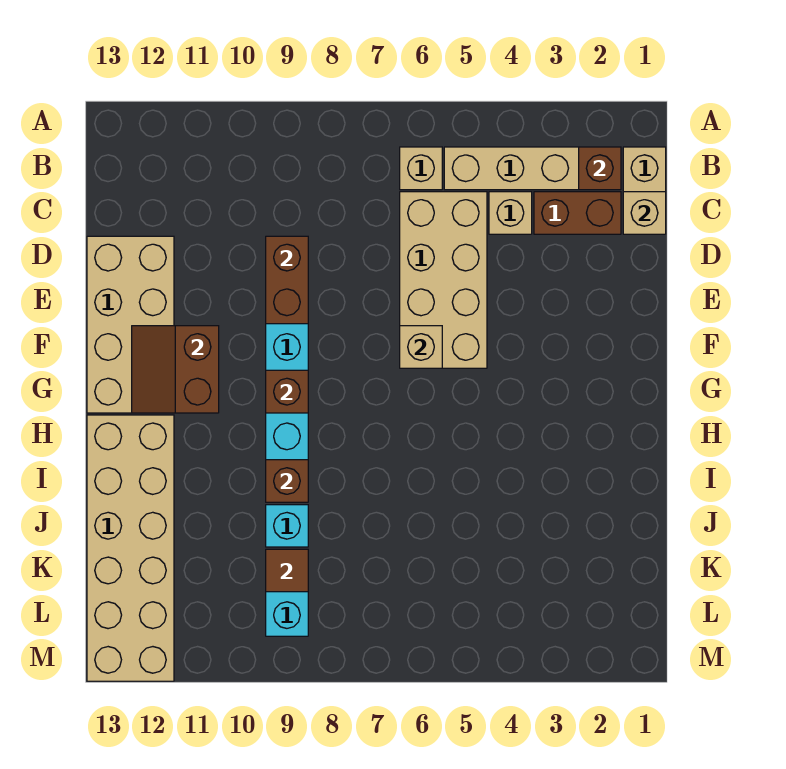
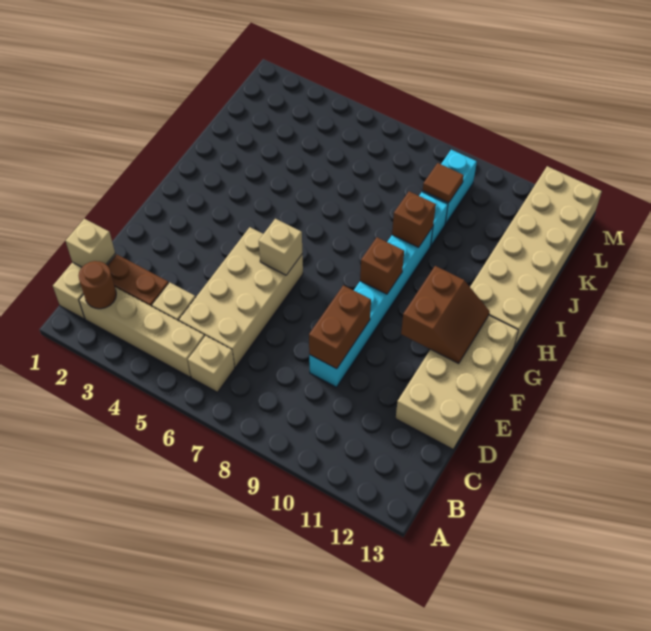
brown 1x1 brick [579,147,621,190] -> brown 1x1 round brick [78,261,116,309]

